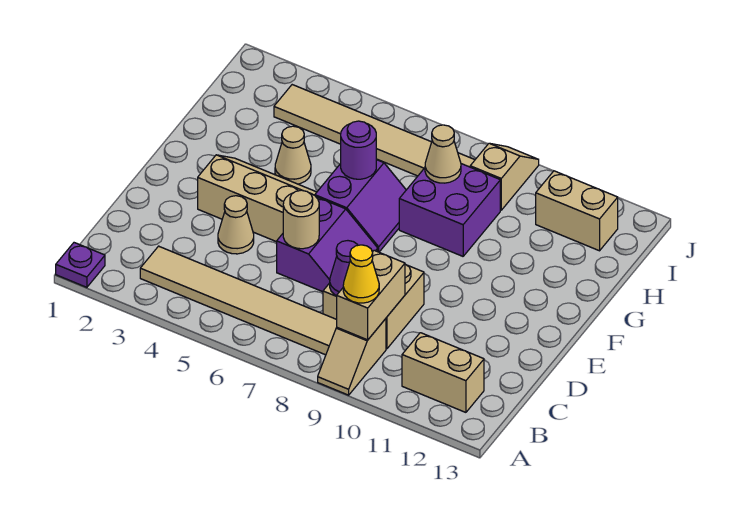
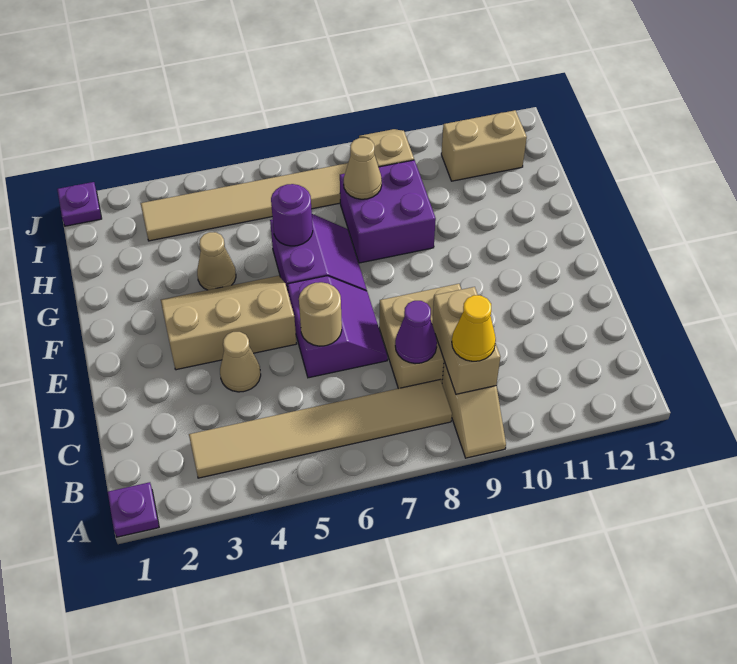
tan 1x2 brick [402,333,484,412] -> none
none -> purple 1x1 plate [57,182,102,226]

